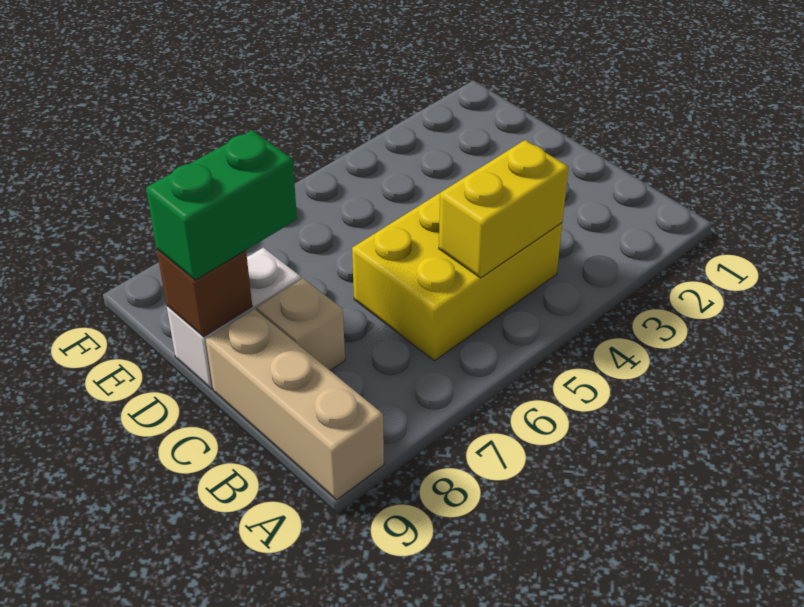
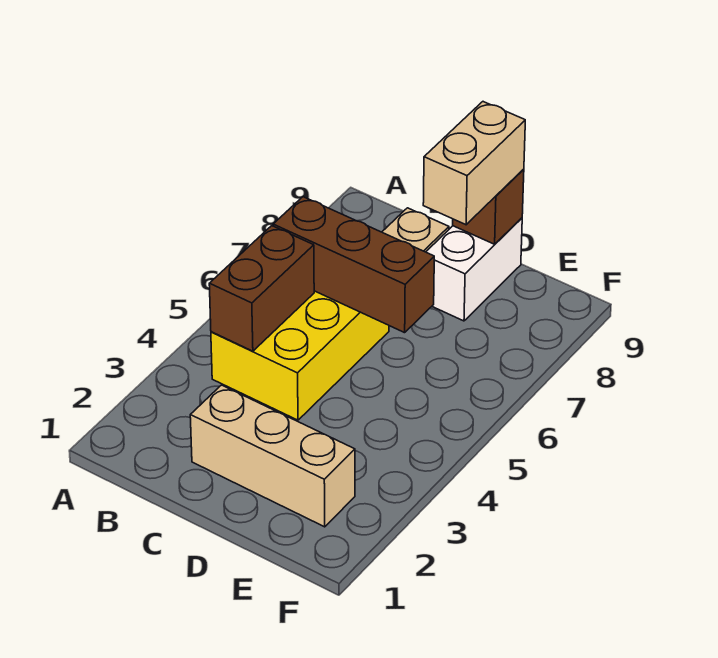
tan 1x3 brick [206,309,384,500] -> tan 1x3 brick moved to [190,385,355,527]
yellow 1x2 brick [439,140,569,278] -> brown 1x2 brick [209,226,314,351]
none -> brown 1x3 brick [273,197,434,333]
green 1x2 brick [146,130,297,280] -> tan 1x2 brick [423,102,525,225]

